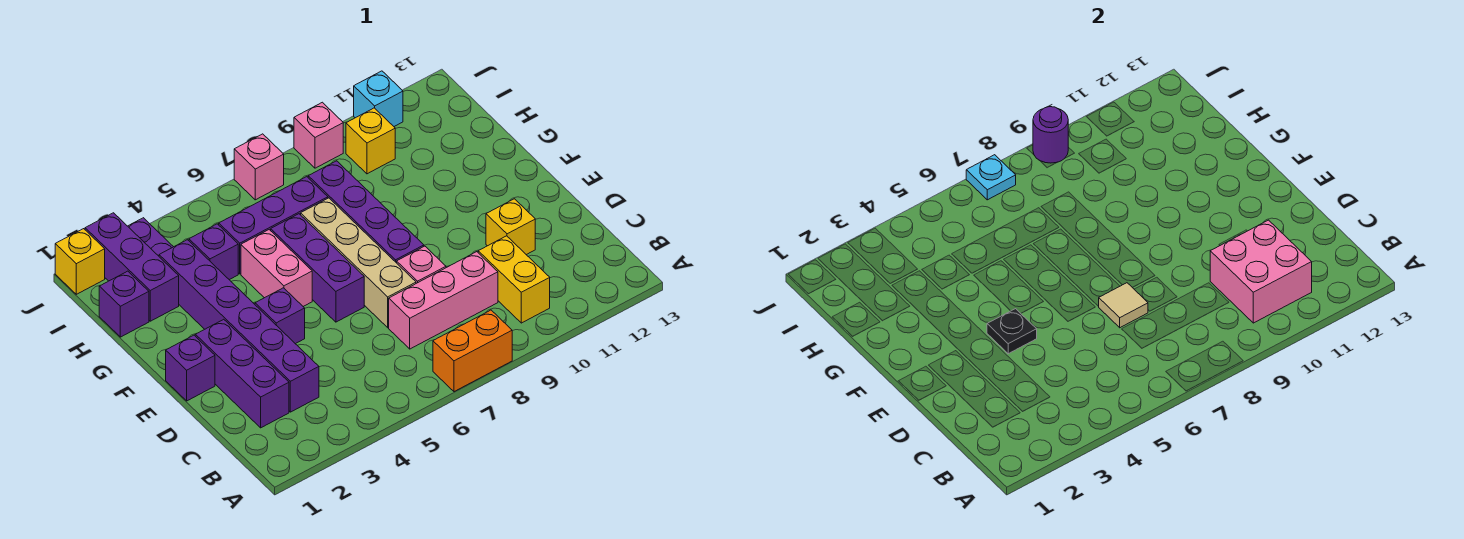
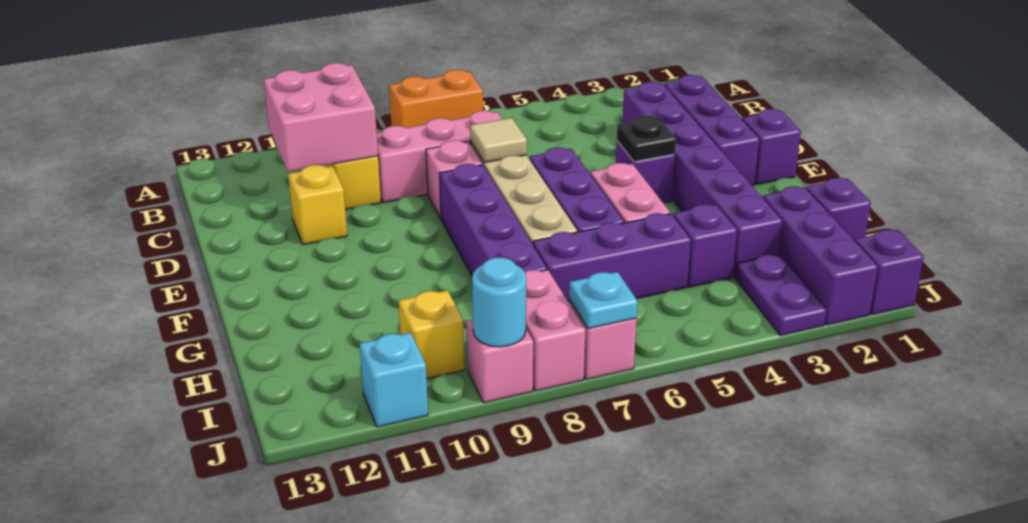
none -> pink 1x2 brick [525,270,585,391]
yellow 1x1 brick [55,229,105,294] -> purple 1x1 brick [855,230,924,315]
purple 1x1 round brick [1033,107,1068,163] -> cyan 1x1 round brick [472,257,526,347]

